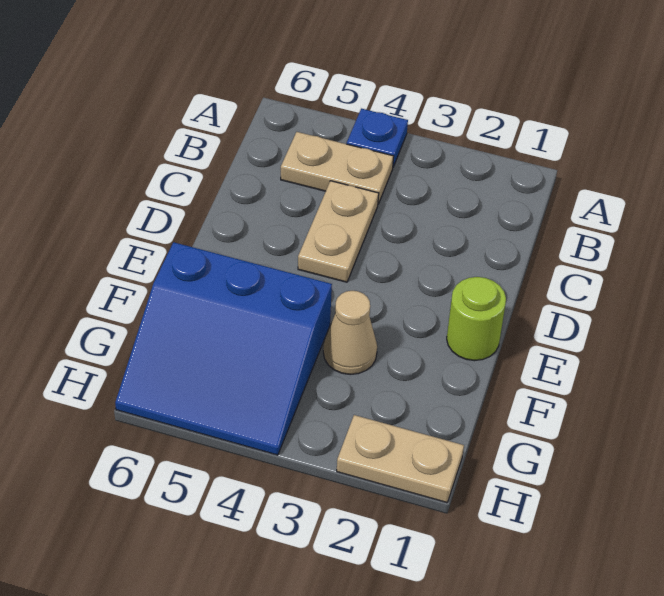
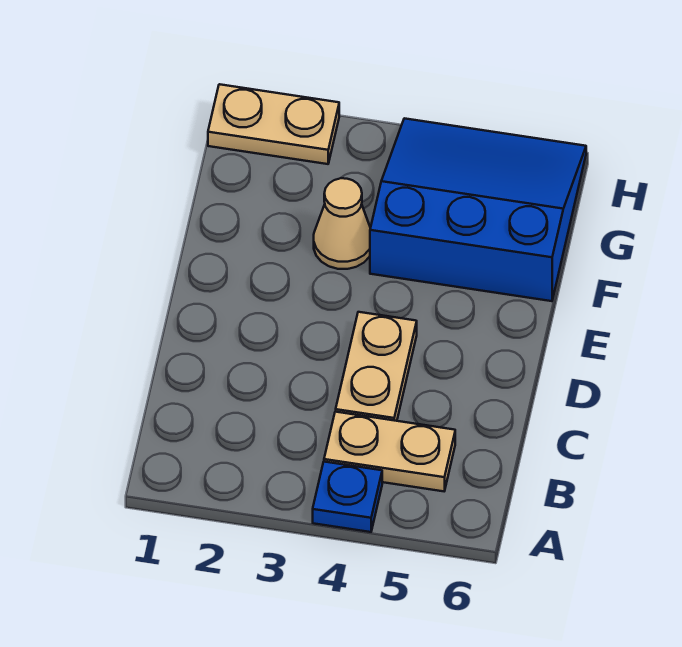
lime 1x1 round brick [447,277,506,361] -> none

